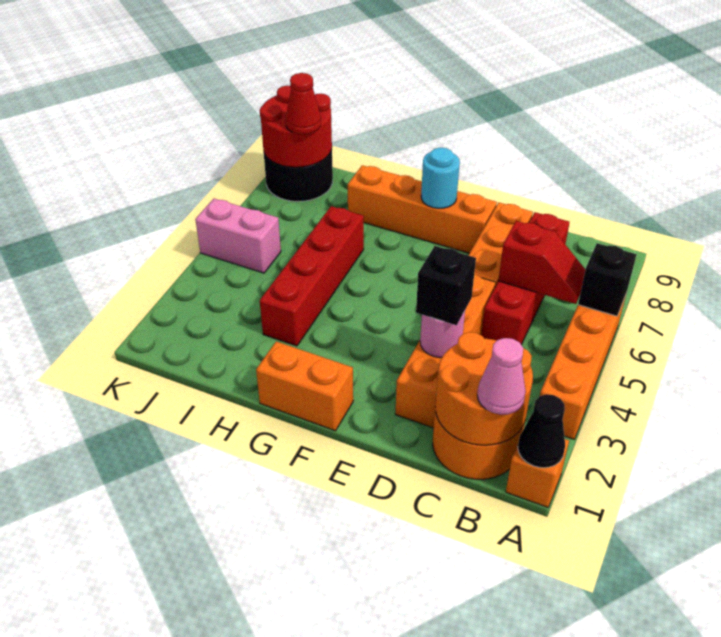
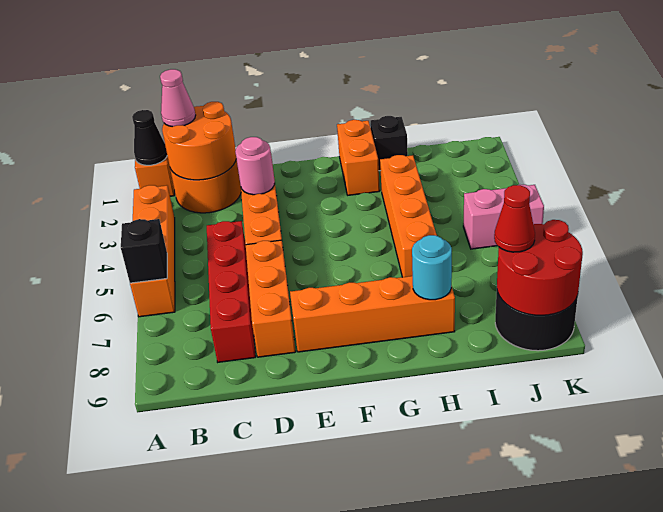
red 1x2 slope [498,221,586,304] -> none
black 1x1 brick [416,246,476,325] -> black 1x1 brick moved to [370,116,408,171]
orange 1x2 brick [256,342,353,431] -> orange 1x2 brick turned to [337,120,380,195]
cyan 1x1 round brick [421,148,460,208] -> cyan 1x1 round brick moved to [412,235,452,300]
red 1x4 brick [260,206,364,346] -> orange 1x4 brick [380,155,437,277]

